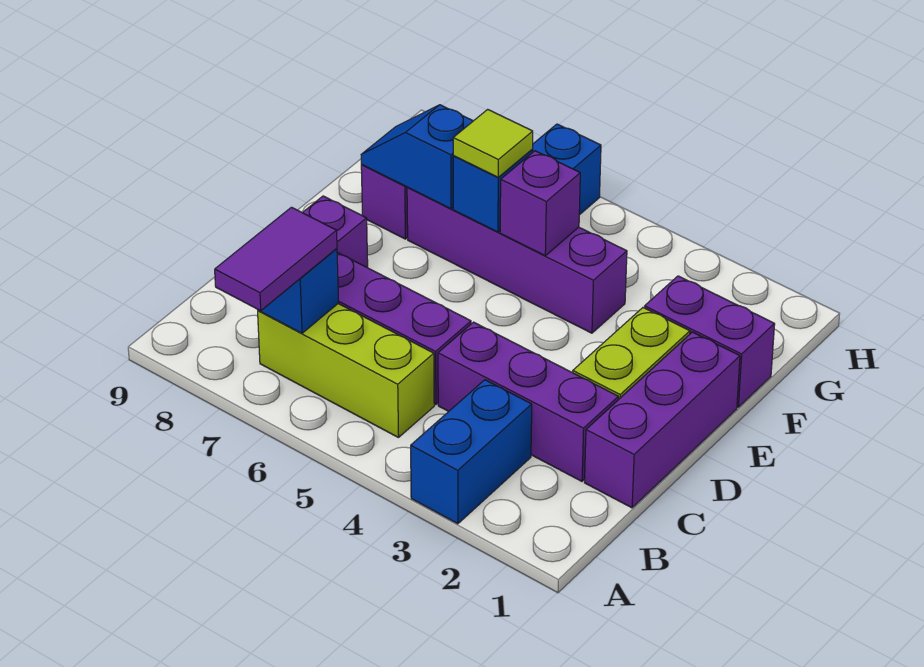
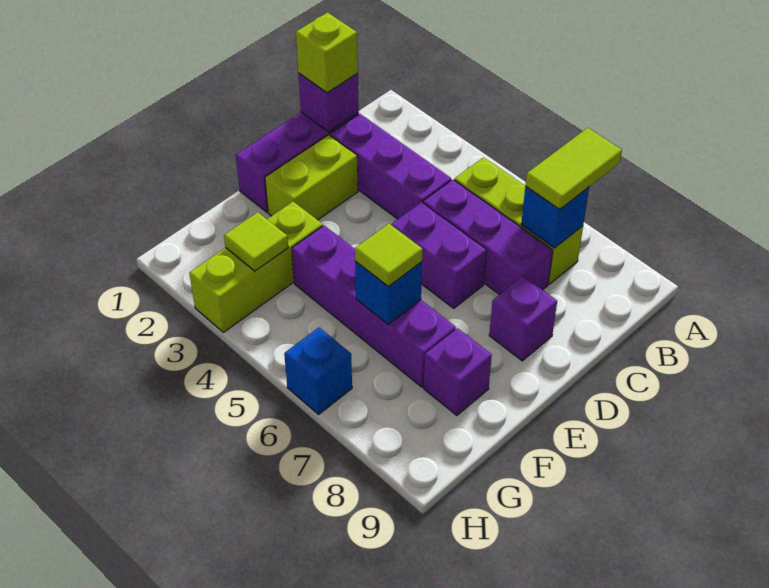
blue 1x2 brick [411,380,532,524] -> none
purple 1x2 tile [215,207,337,311] -> lime 1x2 tile [525,128,622,210]
none -> lime 1x1 brick [296,12,358,93]
purple 1x2 brick [645,276,775,407] -> purple 1x2 brick moved to [391,202,487,308]
none -> lime 1x3 brick [189,201,323,332]
purple 1x1 brick [500,151,580,256] -> purple 1x1 brick moved to [298,73,359,132]
blue 1x2 slope [361,105,473,209] -> none
none -> lime 1x1 tile [224,212,288,271]

